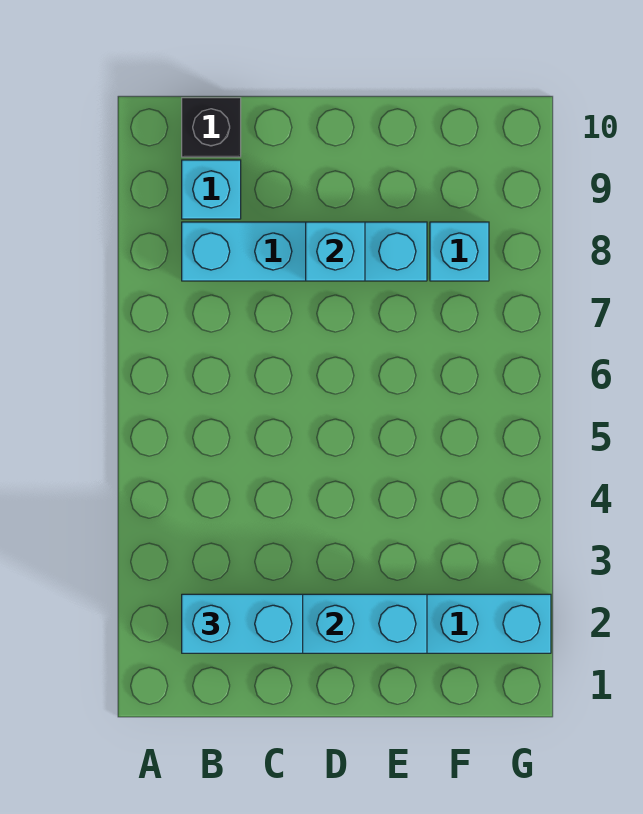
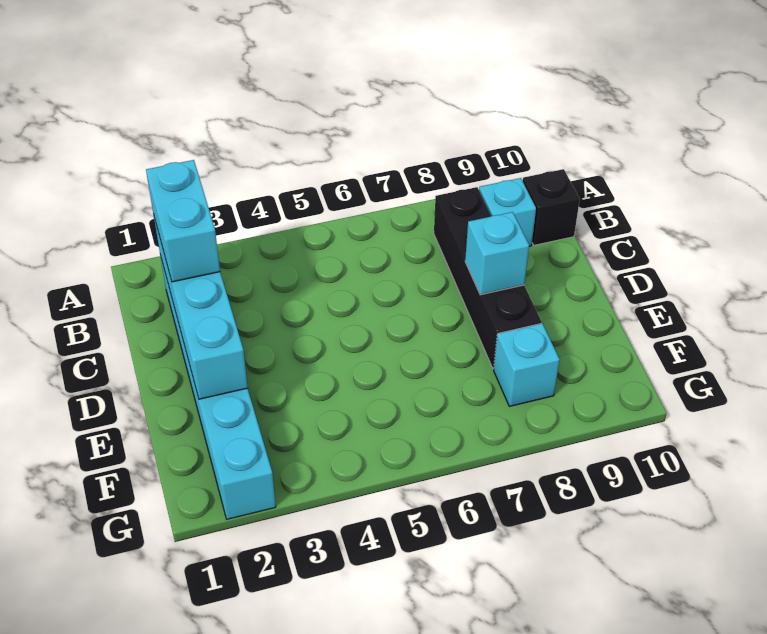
cyan 1x4 brick [182,222,427,281] -> black 1x4 brick [434,187,542,369]

